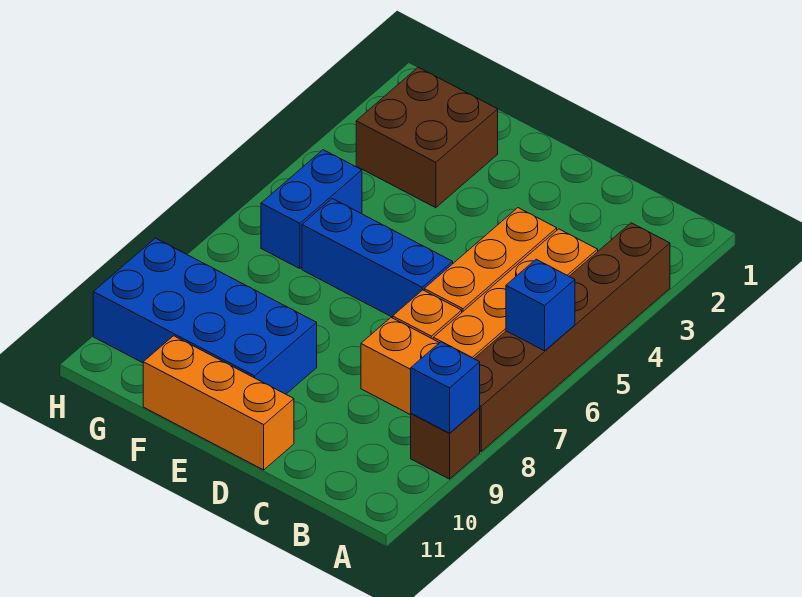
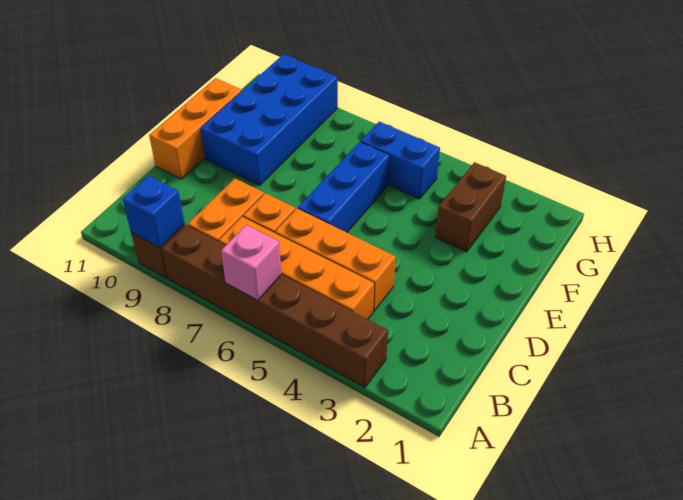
blue 1x1 brick [506,259,575,351] -> pink 1x1 brick [221,225,281,300]
brown 2x2 brick [356,67,498,208] -> brown 1x2 brick [435,162,506,252]

